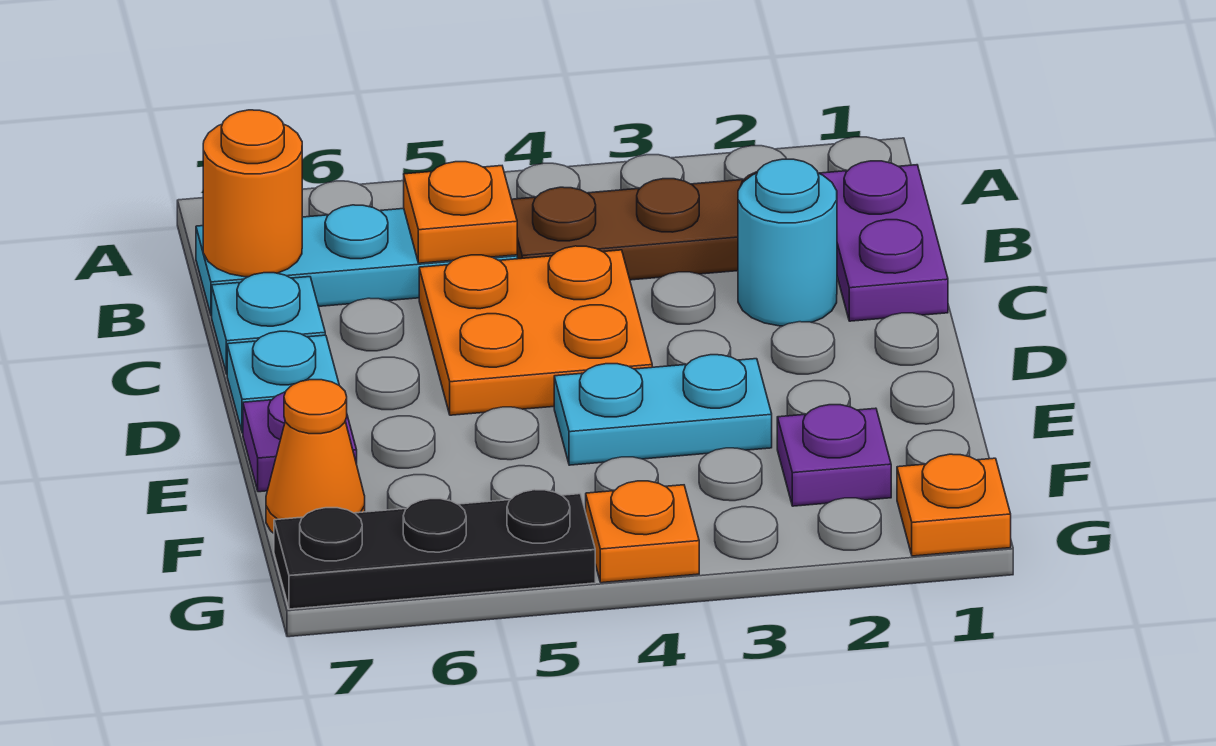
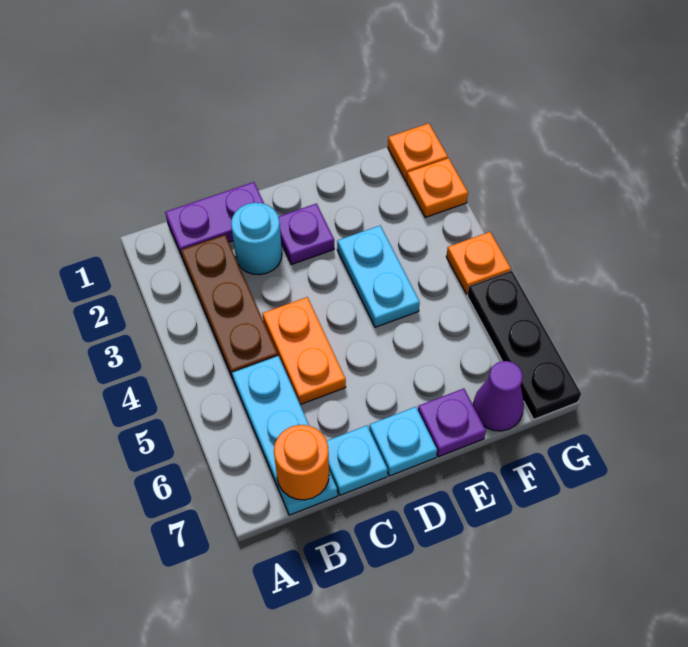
orange 1x1 plate [404,162,517,263] -> orange 1x1 plate moved to [407,158,468,217]
orange 2x2 plate [419,246,652,415] -> orange 1x2 plate [263,297,346,405]
purple 1x1 plate [777,405,891,506] -> purple 1x1 plate moved to [278,204,334,265]
orange 1x1 cone [266,380,365,533] -> purple 1x1 cone [473,361,524,431]

